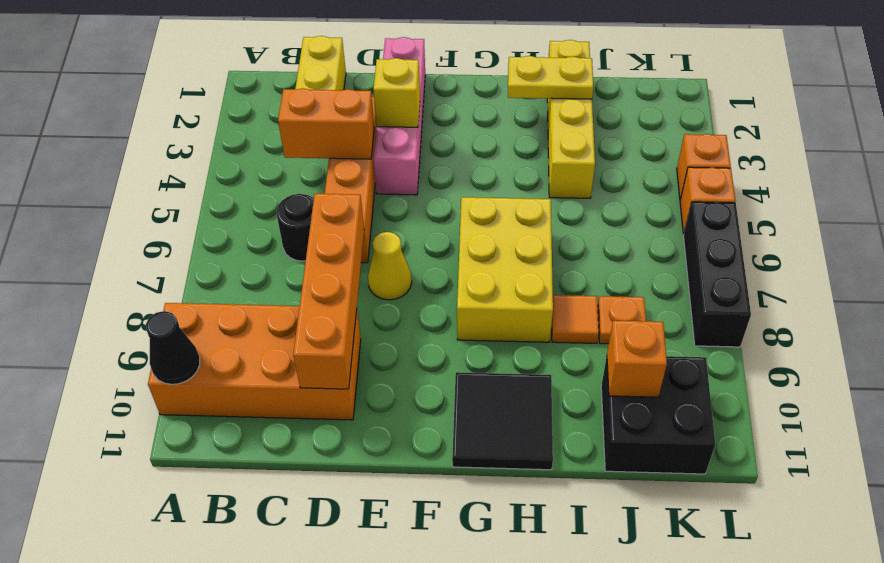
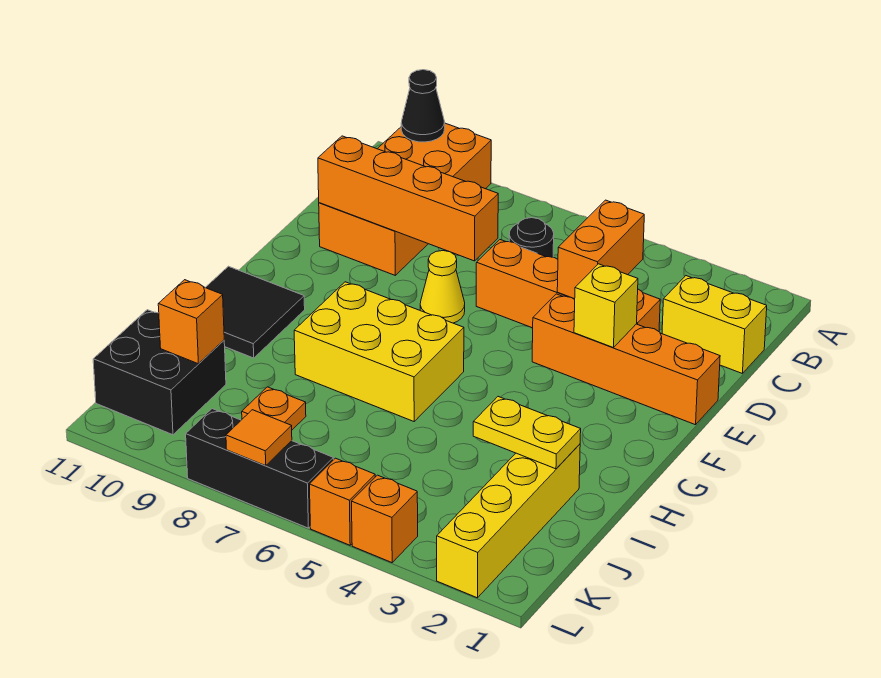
pink 1x4 brick [373,37,425,195] -> orange 1x4 brick [532,294,720,425]
yellow 1x2 plate [508,56,593,99] -> yellow 1x2 plate turned to [473,397,581,469]
yellow 1x4 brick [547,40,595,198] -> yellow 1x4 brick turned to [437,444,580,598]
orange 1x1 tile [552,295,599,343] -> orange 1x1 tile moved to [226,410,292,466]

